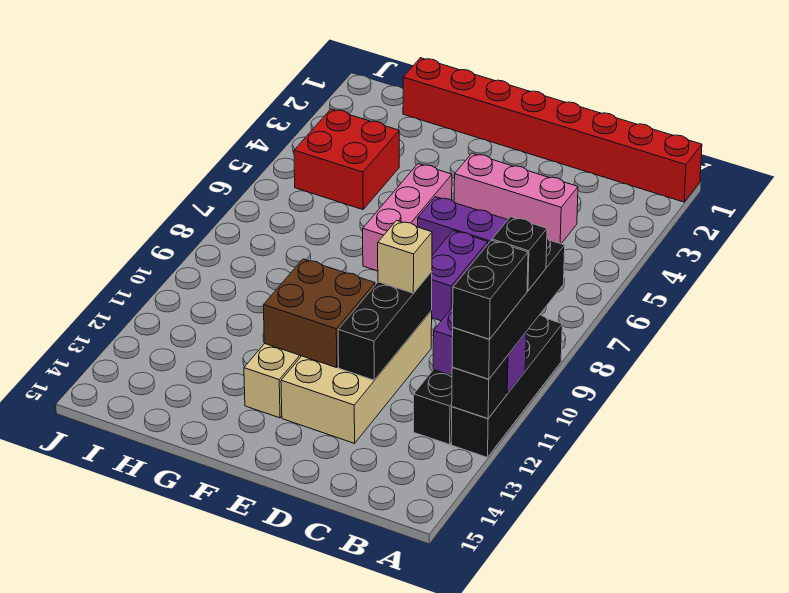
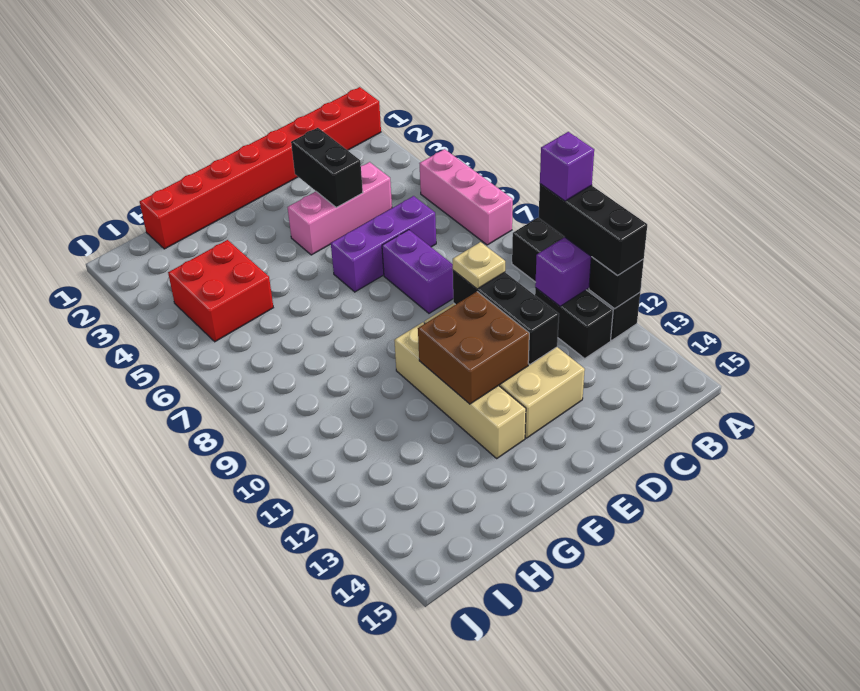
black 1x4 brick [452,239,565,379] -> black 1x3 brick [539,184,647,276]
black 1x1 brick [492,217,547,291] -> purple 1x1 brick [540,132,594,201]
black 1x2 brick [453,240,528,339] -> black 1x2 brick moved to [291,128,363,208]
tan 1x1 brick [378,220,432,293] -> tan 1x1 plate [453,242,505,289]
pink 1x3 brick [363,164,452,271] -> pink 1x3 brick moved to [419,149,513,245]

